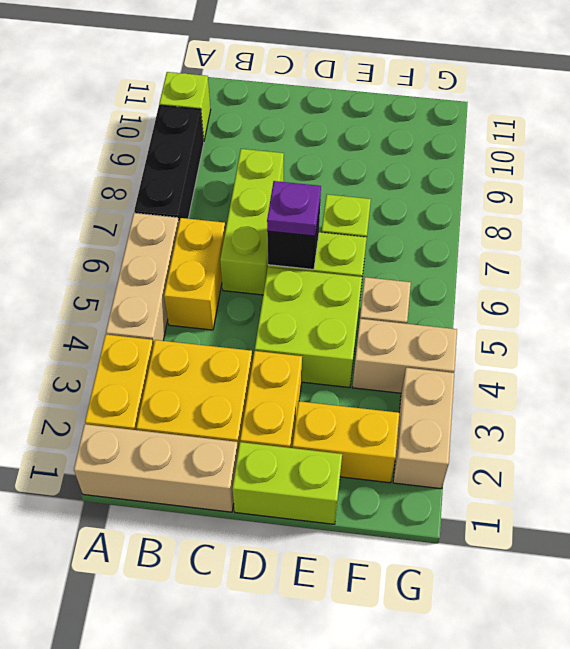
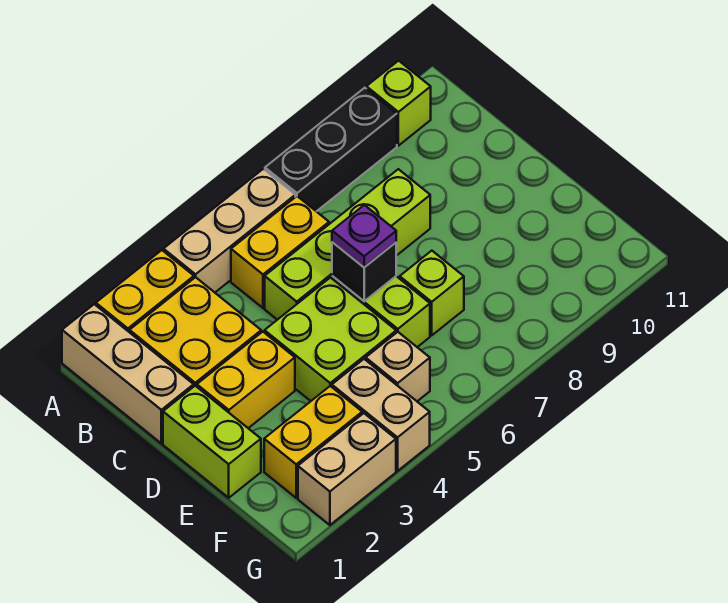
lime 1x3 brick [220,149,284,295] -> lime 1x4 brick [265,169,430,320]
yellow 1x2 brick [293,401,399,483] -> yellow 1x2 brick turned to [264,386,362,498]

